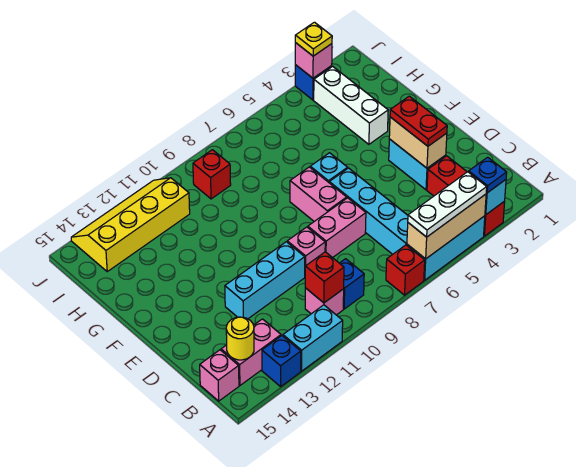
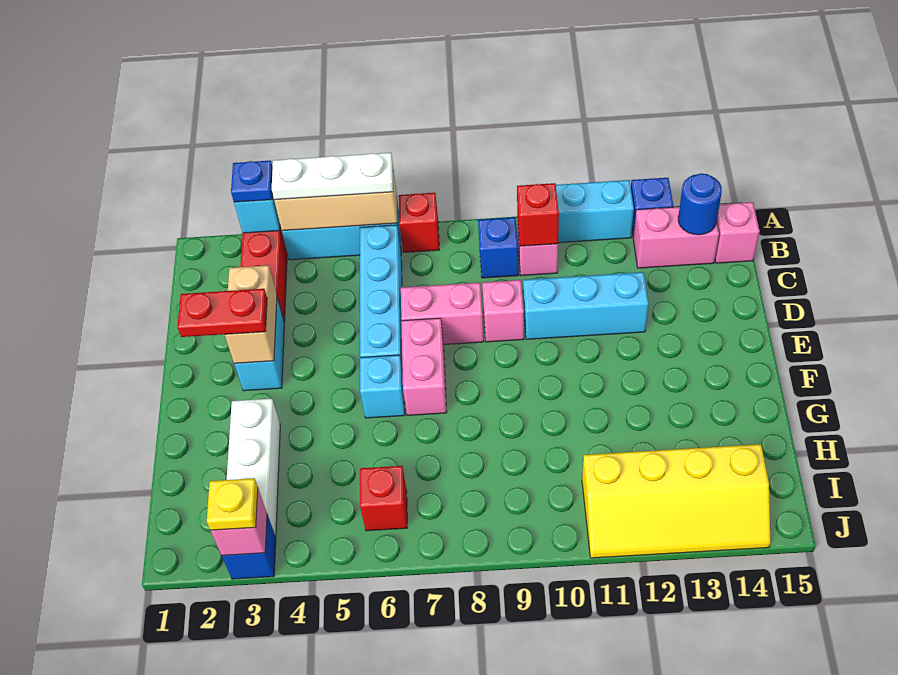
yellow 1x1 round brick [226,317,254,360] -> blue 1x1 round brick [678,173,722,235]
red 1x2 plate [390,96,447,146] -> red 1x2 plate turned to [178,289,267,337]
red 1x1 brick [193,150,231,199] -> red 1x1 brick moved to [360,466,407,531]

